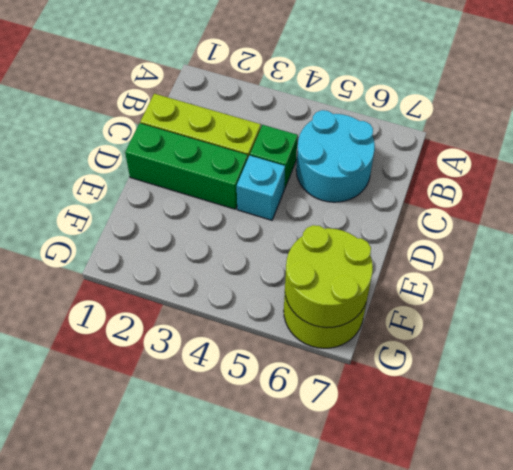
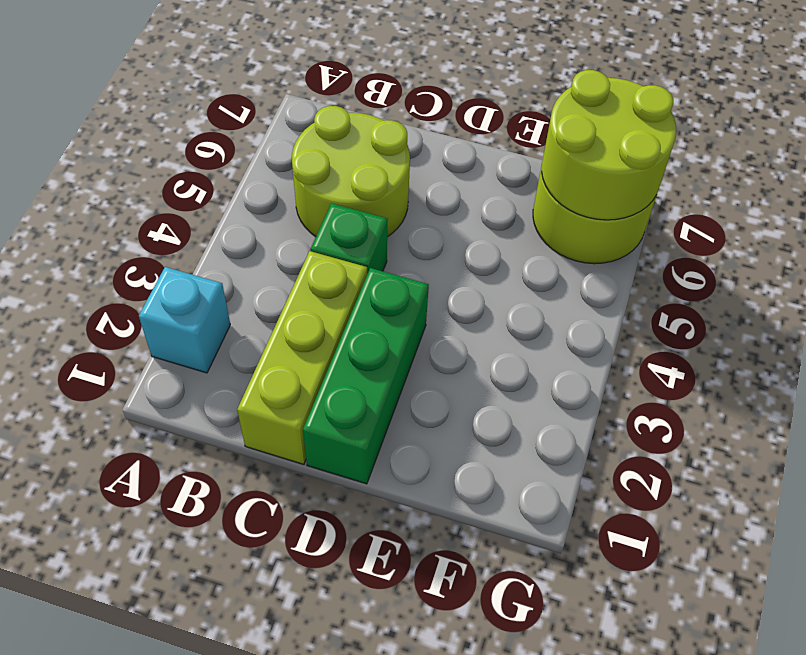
cyan 2x2 round brick [296,110,375,202] -> lime 2x2 round brick [292,106,410,237]
cyan 1x1 brick [237,156,285,220] -> cyan 1x1 brick moved to [139,267,230,373]

